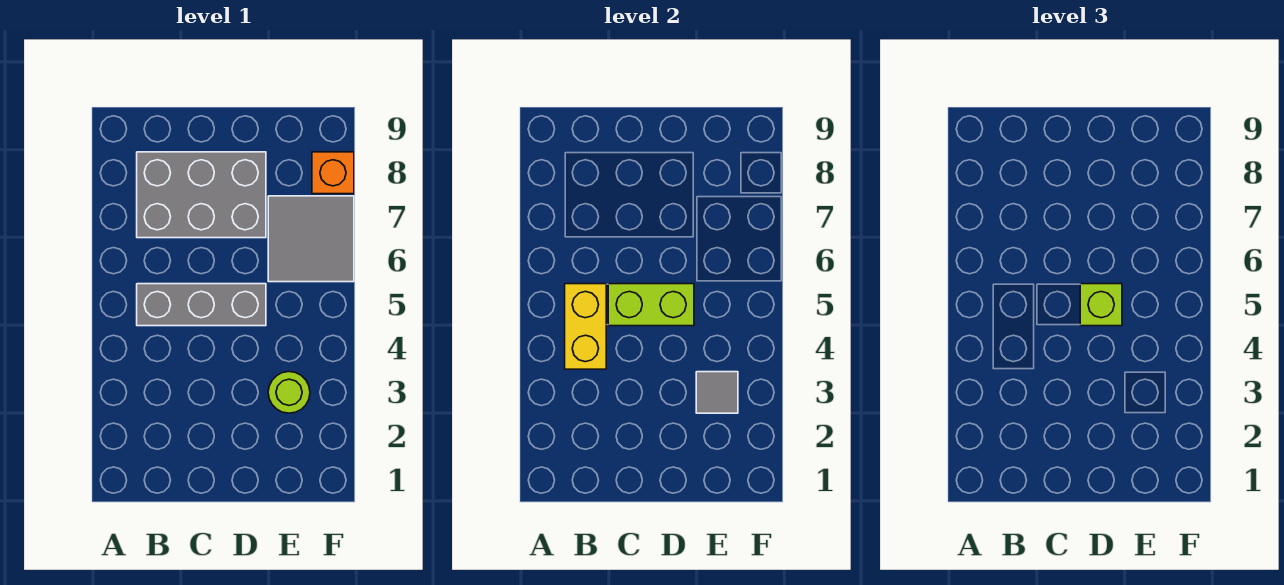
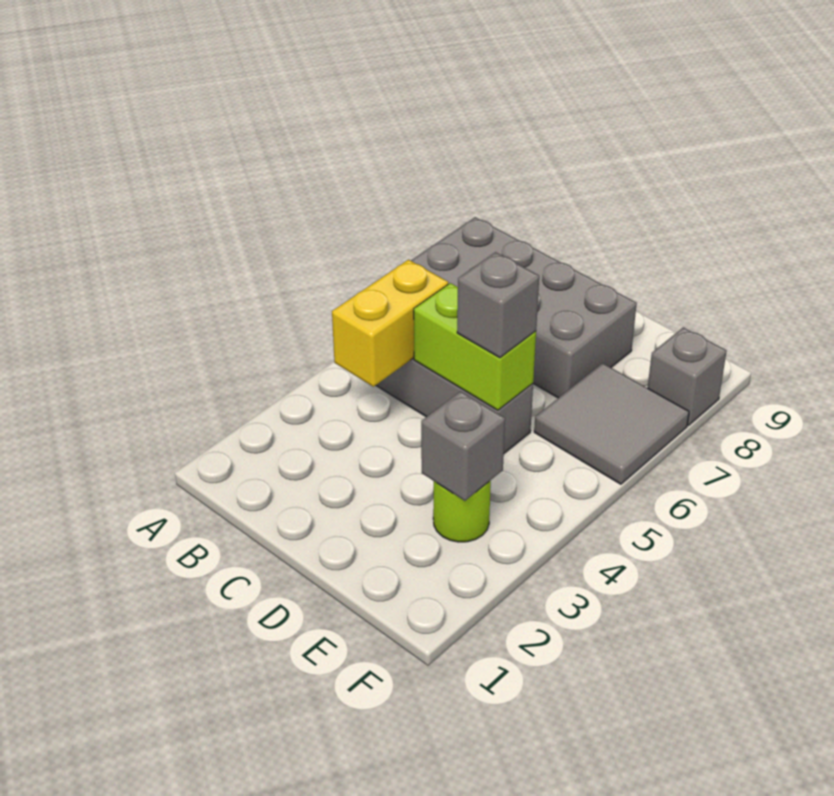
grey 2x3 brick [137,152,266,238] -> grey 2x4 brick [411,217,637,398]
lime 1x1 brick [1080,284,1122,326] -> grey 1x1 brick [457,252,539,358]
grey 1x1 tile [696,372,738,413] -> grey 1x1 brick [421,391,505,501]
orange 1x1 brick [312,152,354,194] -> grey 1x1 brick [648,327,727,425]

